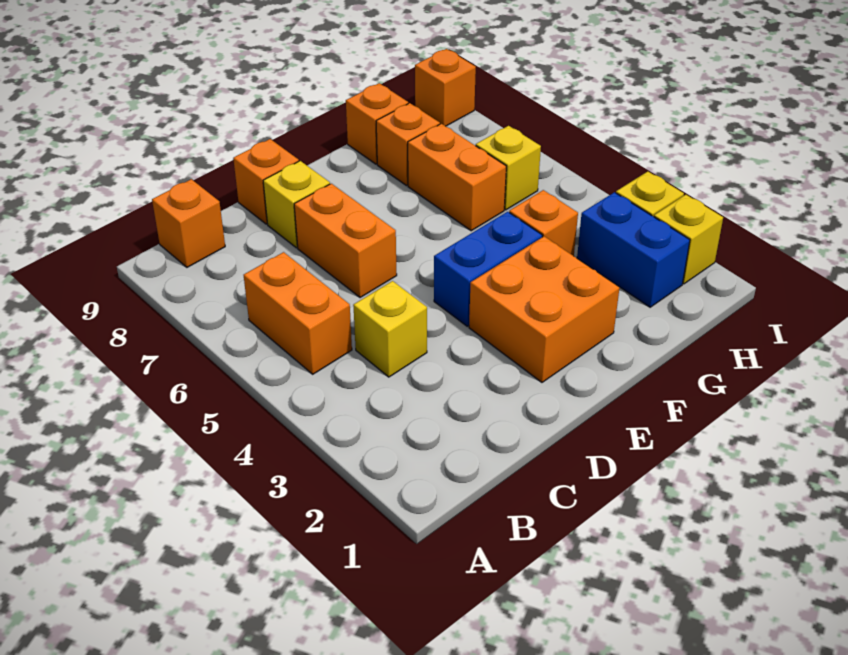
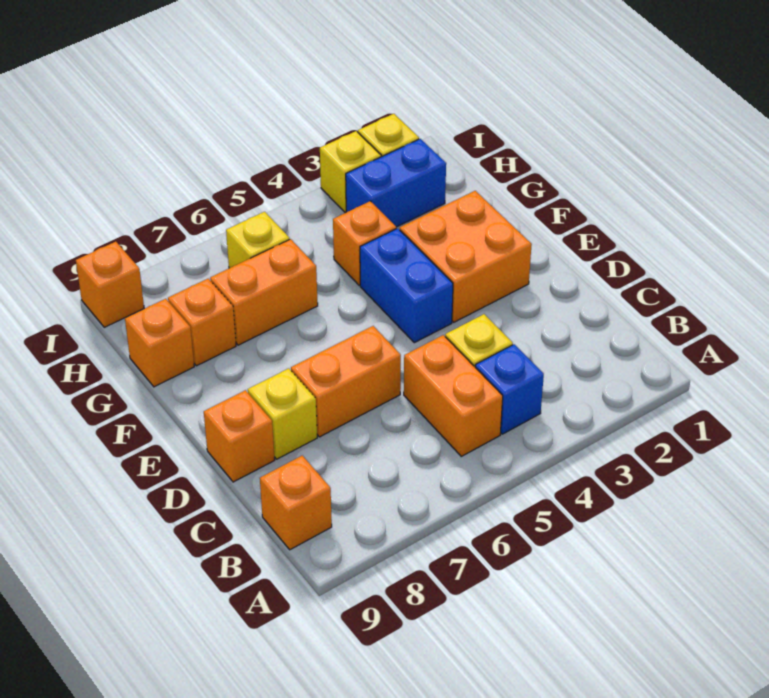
none -> blue 1x1 brick [475,344,544,434]
orange 1x2 brick [244,252,352,374] -> orange 1x2 brick turned to [404,335,503,456]

